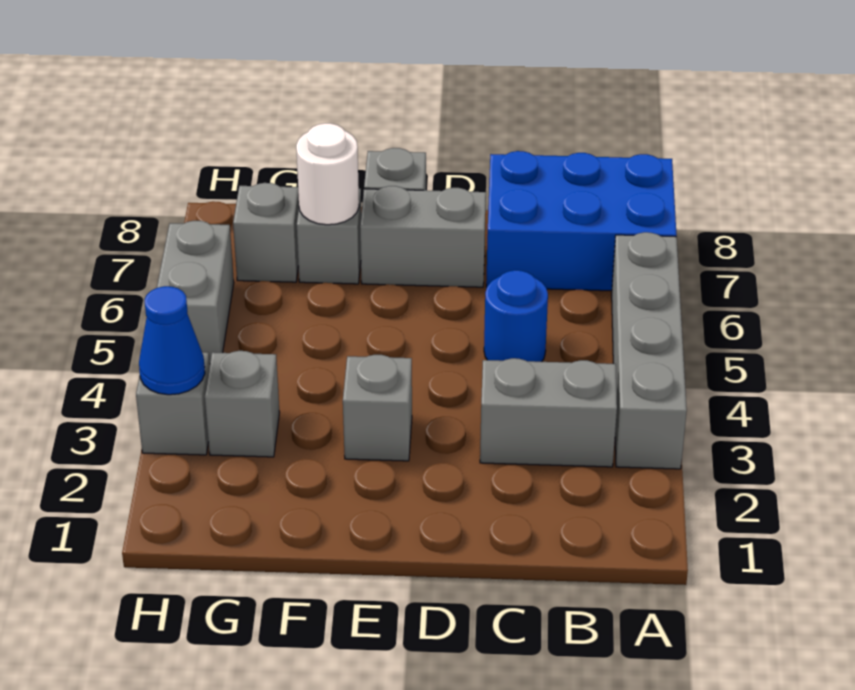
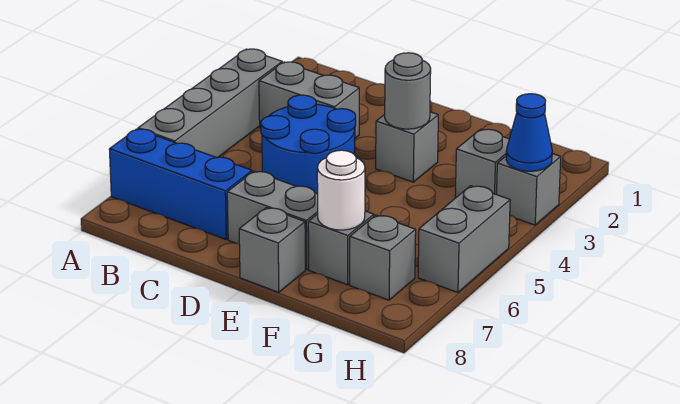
blue 2x3 brick [486,151,677,291] -> blue 1x3 brick [109,129,252,239]
blue 1x1 round brick [484,270,548,362] -> blue 2x2 round brick [261,95,356,194]
none -> grey 1x1 round brick [385,53,431,129]

